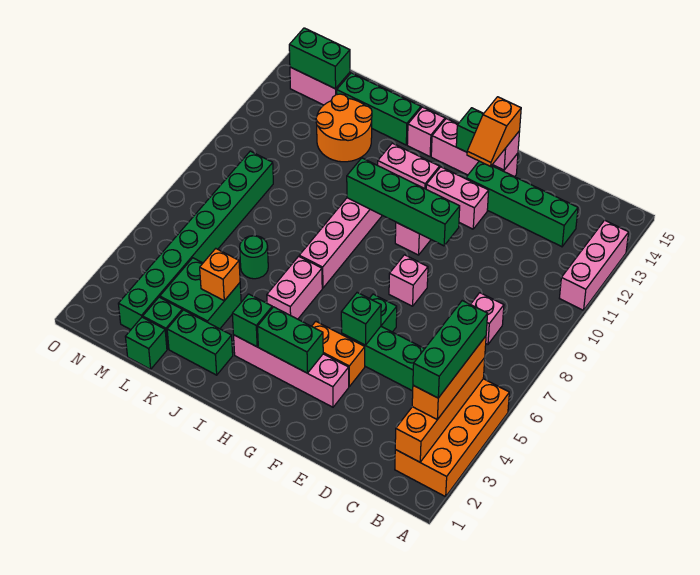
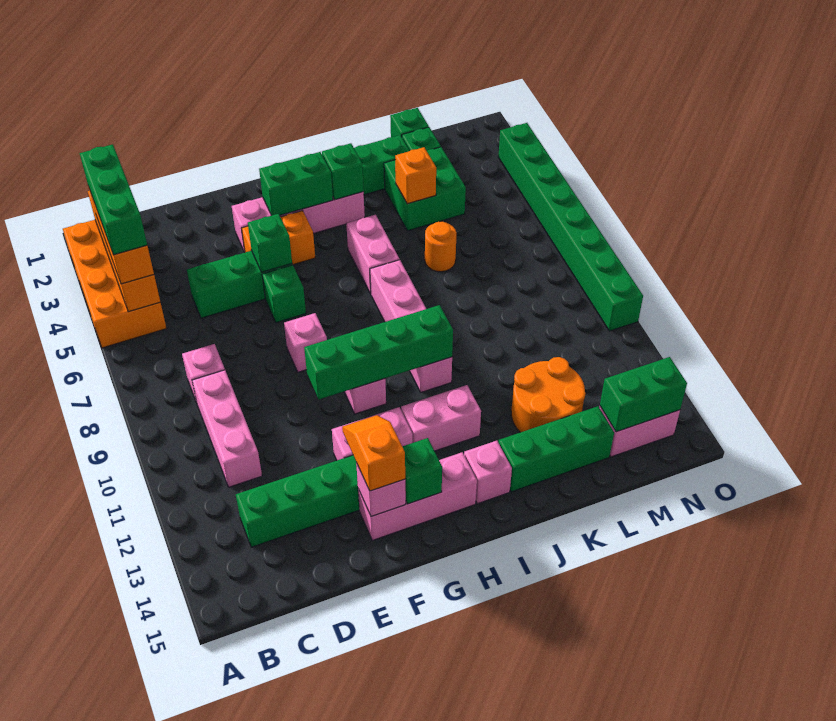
pink 1x3 brick [560,220,629,310] -> pink 1x3 brick moved to [192,370,262,487]
green 1x1 round brick [240,236,268,279] -> orange 1x1 round brick [425,222,456,272]
green 1x8 brick [118,151,273,330] -> green 1x8 brick moved to [498,123,643,331]

